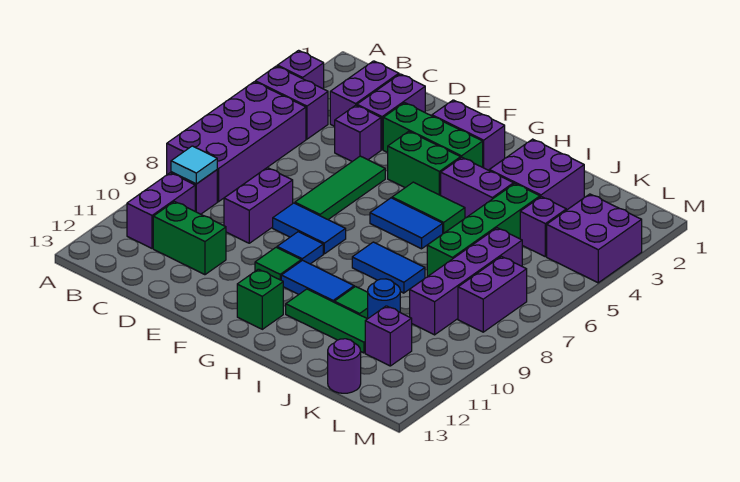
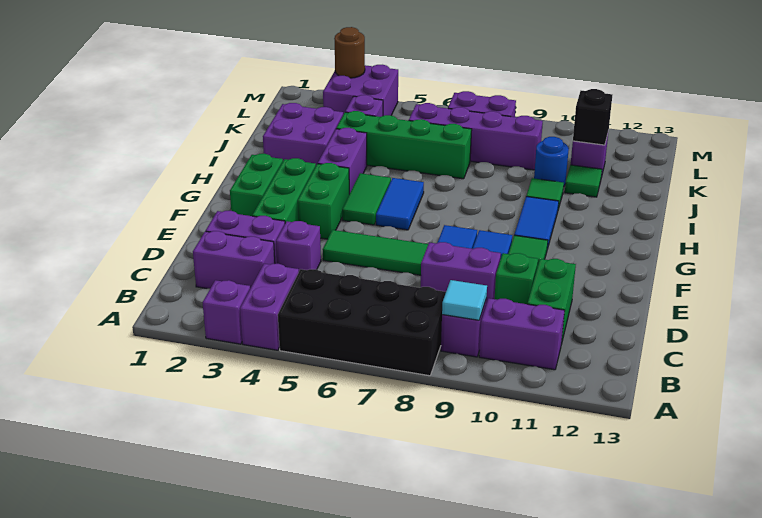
purple 2x4 brick [167,82,306,202] -> black 2x4 brick [278,269,446,376]
purple 1x2 brick [432,100,505,170] -> green 1x2 brick [230,153,283,216]
green 1x1 brick [237,269,283,329] -> green 1x1 brick moved to [495,253,538,304]
blue 1x2 tile [352,242,425,293] -> none
green 1x3 tile [286,289,367,353] -> green 1x1 tile [565,165,602,197]
none -> black 1x1 brick [573,89,612,145]
purple 1x1 round brick [328,339,361,393] -> none
none -> brown 1x1 round brick [334,27,365,78]

